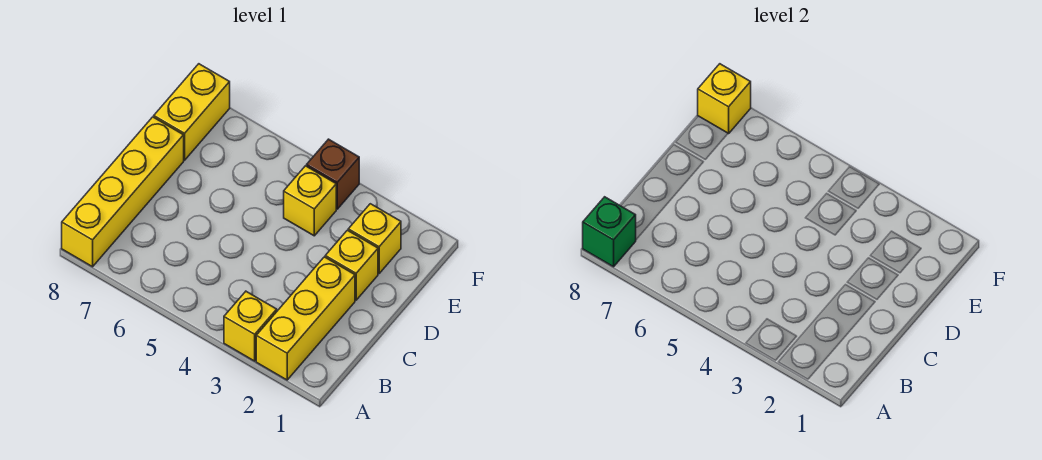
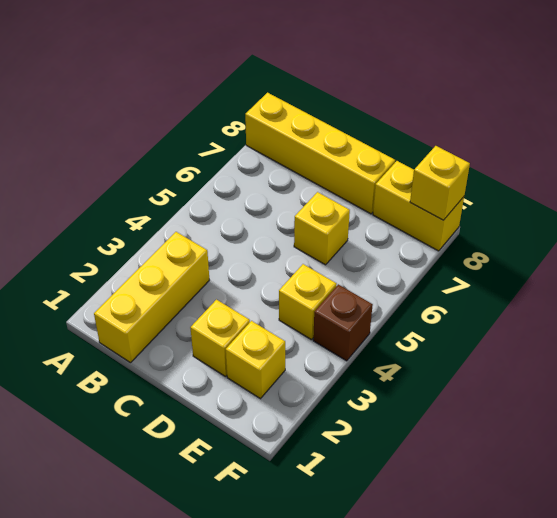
yellow 1x3 brick [256,257,355,380] -> yellow 1x3 brick turned to [94,232,209,363]
yellow 1x1 brick [224,291,277,361] -> yellow 1x1 brick moved to [294,192,350,265]
green 1x1 brick [583,197,636,267] -> none

